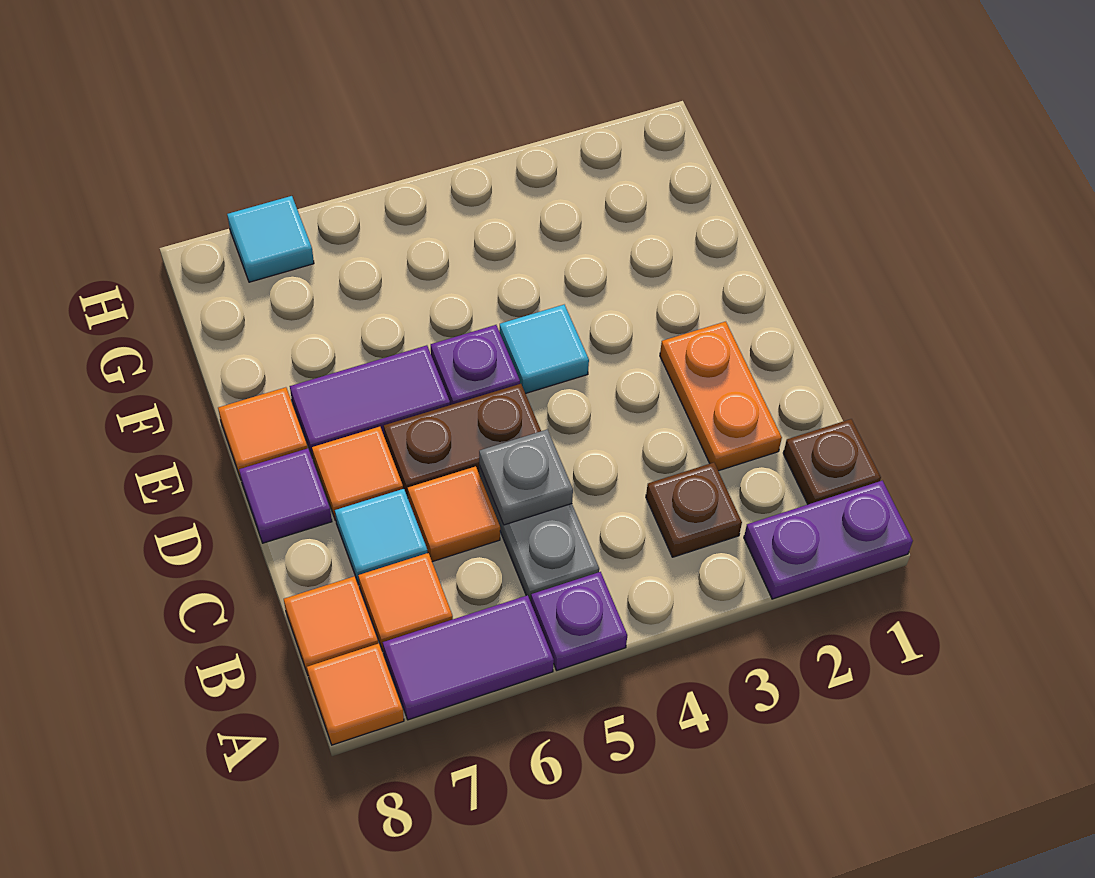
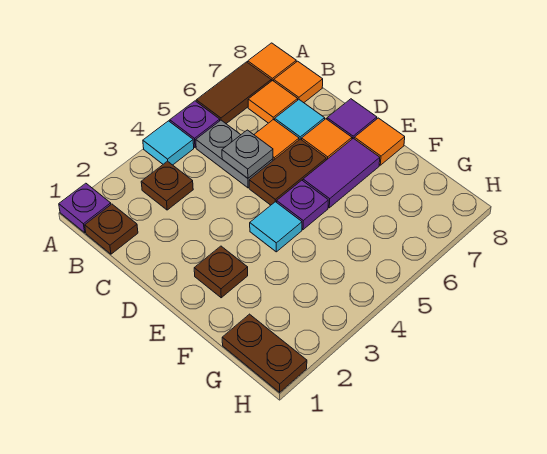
purple 1x2 plate [744,481,913,599] -> purple 1x1 plate [59,183,111,233]
purple 1x2 tile [383,595,554,720] -> brown 1x2 tile [196,62,271,124]
orange 1x2 plate [660,322,782,471] -> none
none -> brown 1x1 plate [194,246,248,298]
none -> brown 1x2 plate [222,314,307,392]
cyan 1x1 tile [227,196,314,282] -> cyan 1x1 tile moved to [143,121,194,165]

